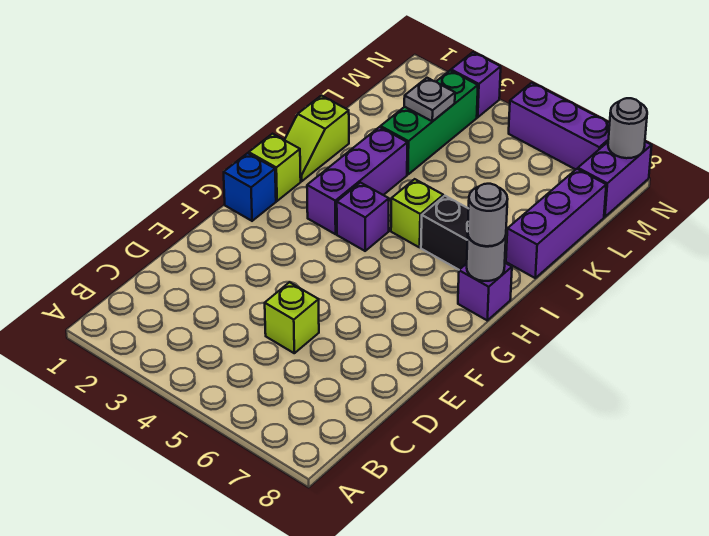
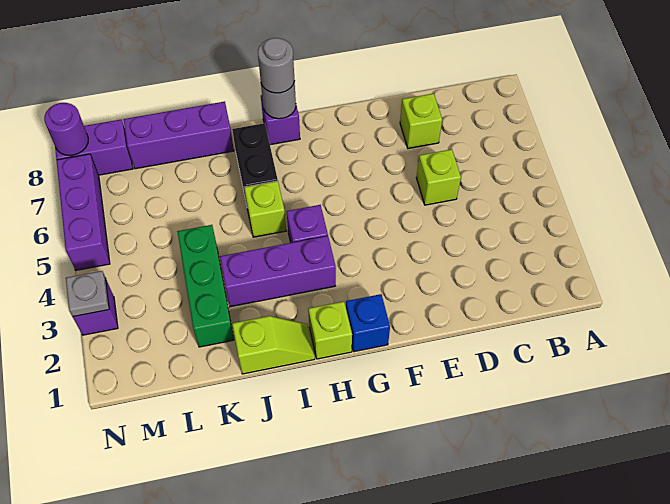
none -> lime 1x1 brick [400,94,442,149]
green 1x3 brick [381,71,478,175] -> green 1x3 brick turned to [177,225,234,347]
grey 1x1 plate [404,78,455,121] -> grey 1x1 plate moved to [66,271,109,317]
grey 1x1 round brick [608,98,647,158] -> purple 1x1 round brick [44,103,88,155]

